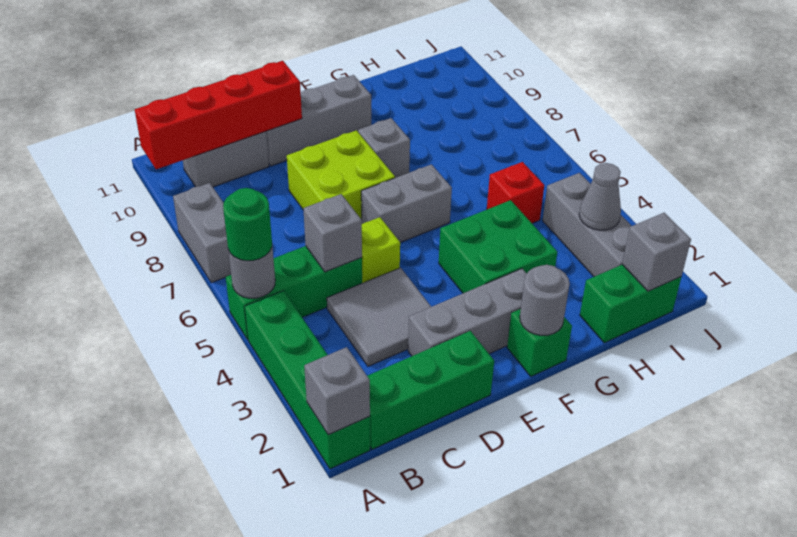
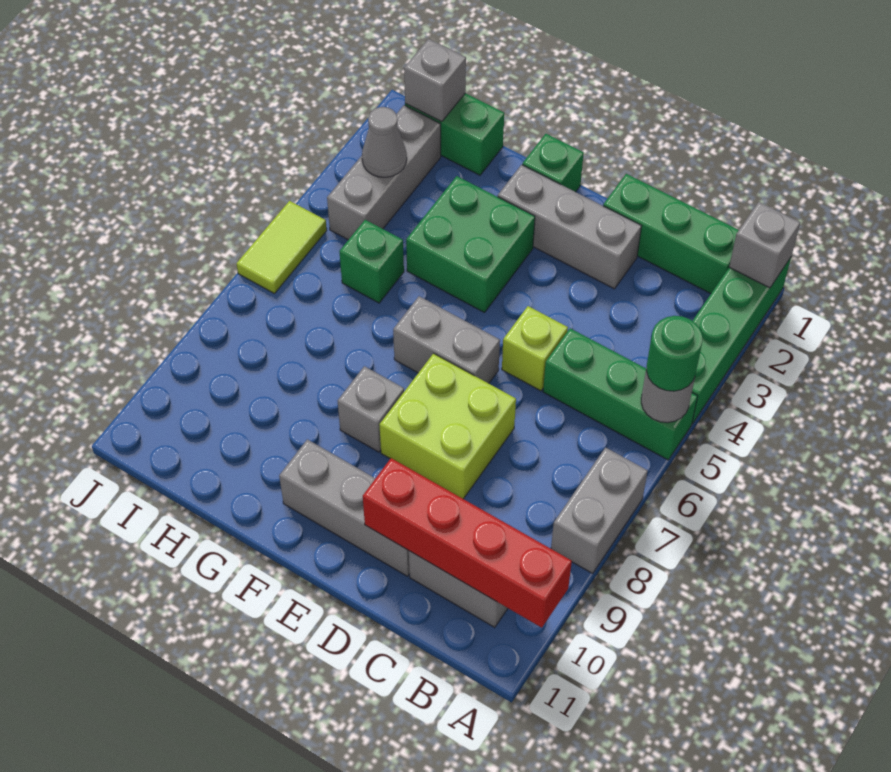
grey 2x2 tile [327,268,431,366] -> none
grey 1x1 brick [303,194,362,272] -> none
grey 1x1 round brick [520,265,570,336] -> none
red 1x1 brick [487,162,544,223] -> green 1x1 brick [339,220,404,303]
none -> lime 1x2 tile [237,201,327,293]

